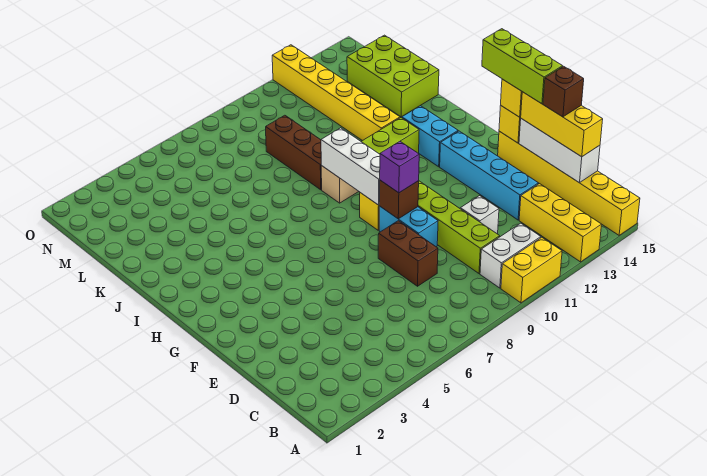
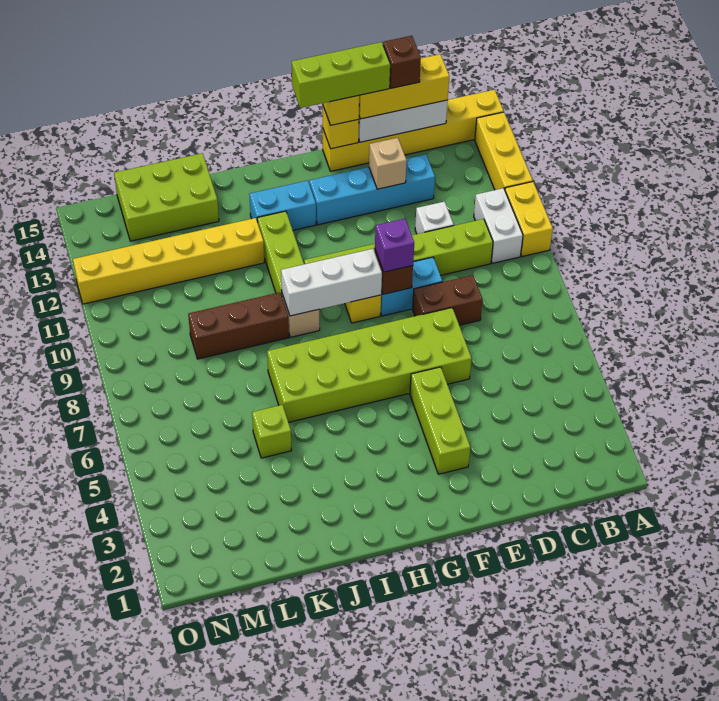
yellow 1x3 brick [519,184,602,262] -> yellow 1x3 brick turned to [475,112,533,190]
none -> lime 2x6 brick [267,308,472,422]
none -> tan 1x1 brick [369,138,407,189]
none -> lime 1x3 brick [410,367,470,474]
none -> lime 1x1 brick [252,405,292,458]

